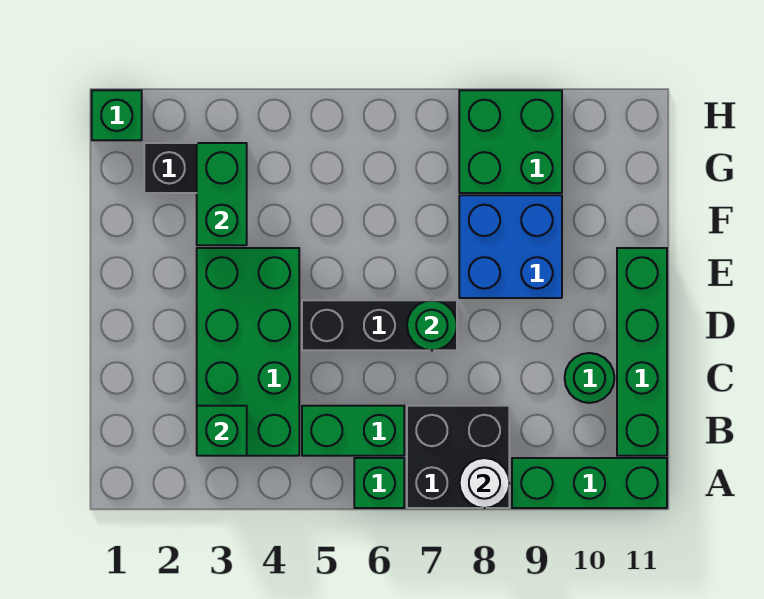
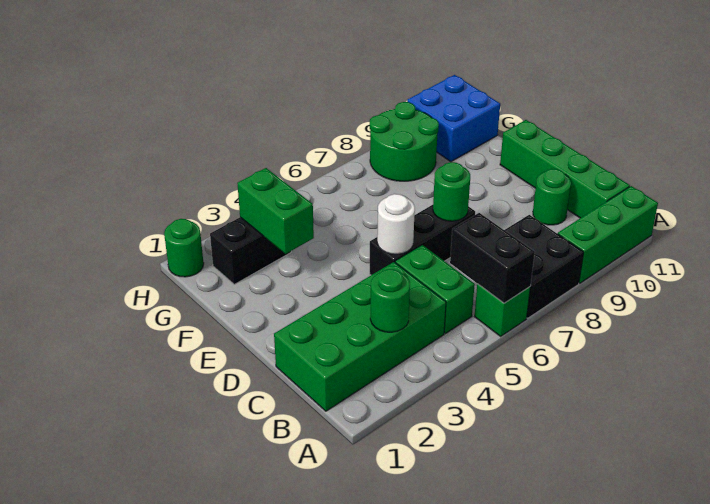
none -> black 1x2 brick [450,213,535,303]
white 1x1 round brick [460,458,509,508] -> white 1x1 round brick moved to [377,194,415,254]
green 2x4 brick [197,248,299,456] -> green 2x4 brick turned to [274,262,446,411]
green 1x1 brick [197,406,247,456] -> green 1x1 round brick [370,269,410,332]
green 1x2 brick [302,406,404,456] -> green 1x2 brick turned to [395,245,475,334]
blue 2x2 brick [459,195,562,298] -> blue 2x2 brick moved to [407,75,500,162]
green 2x2 brick [459,90,562,193] -> green 2x2 round brick [370,102,439,181]
green 1x1 brick [92,90,142,140] -> green 1x1 round brick [164,219,204,277]

